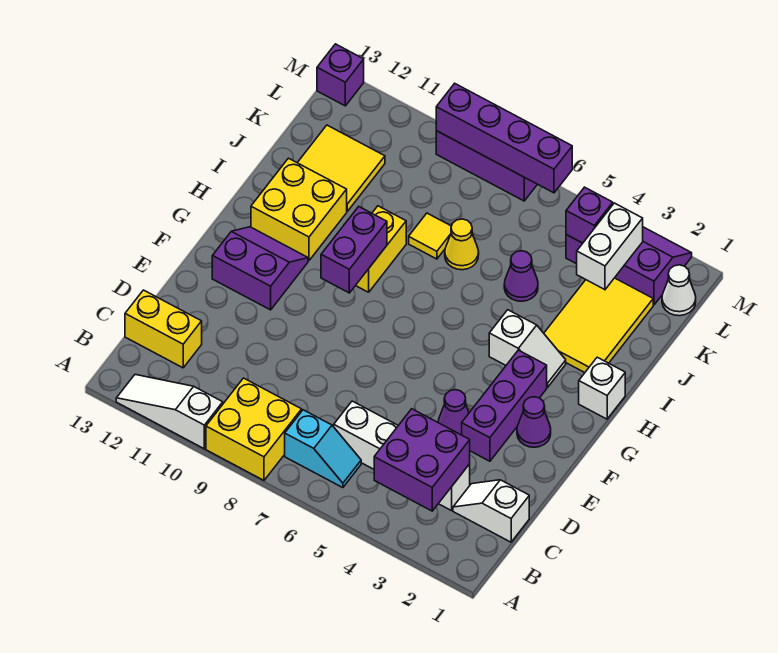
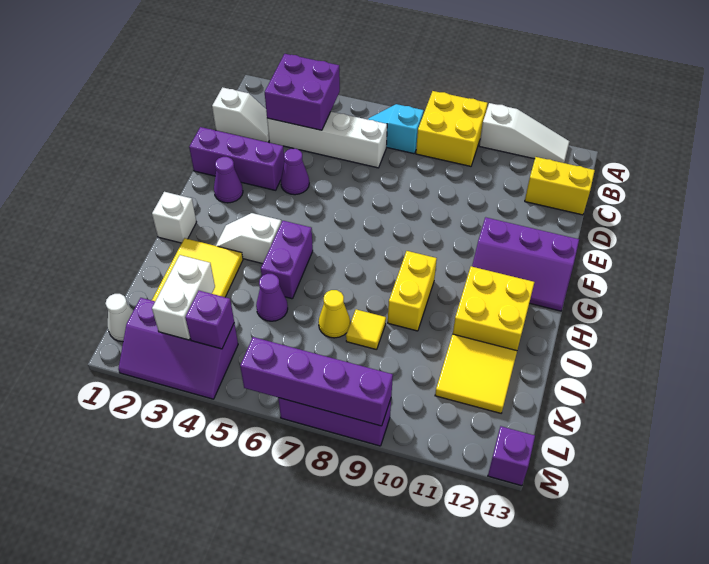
purple 1x3 brick [462,350,547,461] -> purple 1x3 brick turned to [189,127,285,190]
purple 2x2 slope [212,227,308,310] -> purple 2x3 slope [472,217,579,311]
purple 1x2 brick [321,207,387,293] -> purple 1x2 brick moved to [261,221,313,299]

